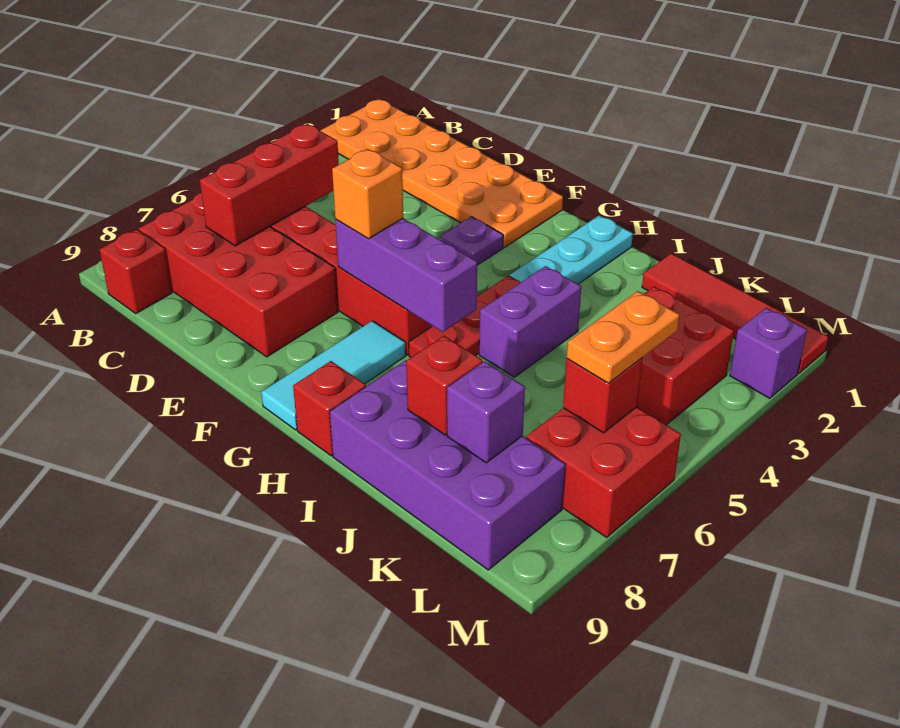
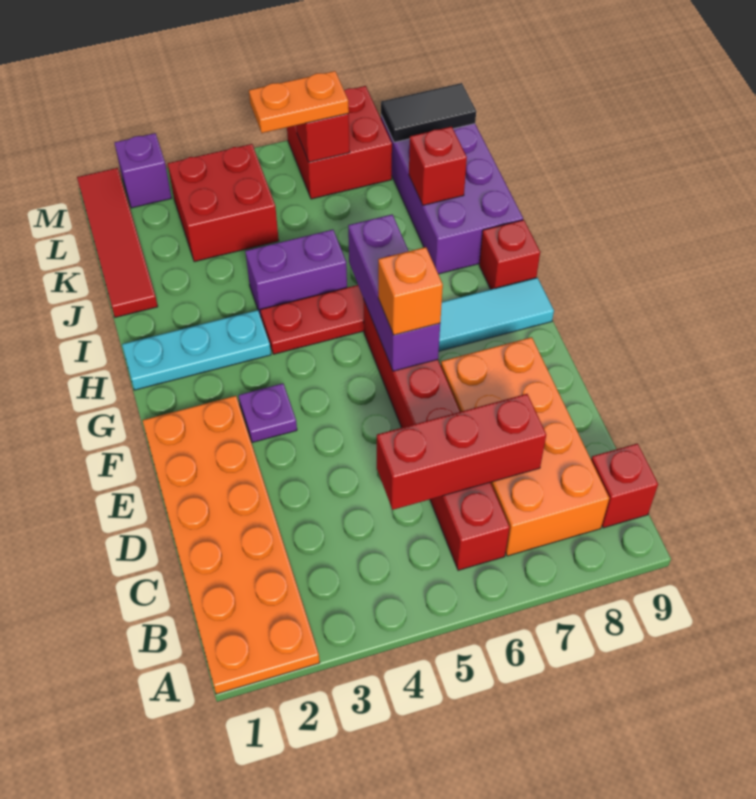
red 2x4 brick [139,193,338,357] -> orange 2x4 brick [441,337,609,556]
purple 1x1 brick [447,361,525,463] -> none
none -> black 1x2 tile [381,83,476,142]

